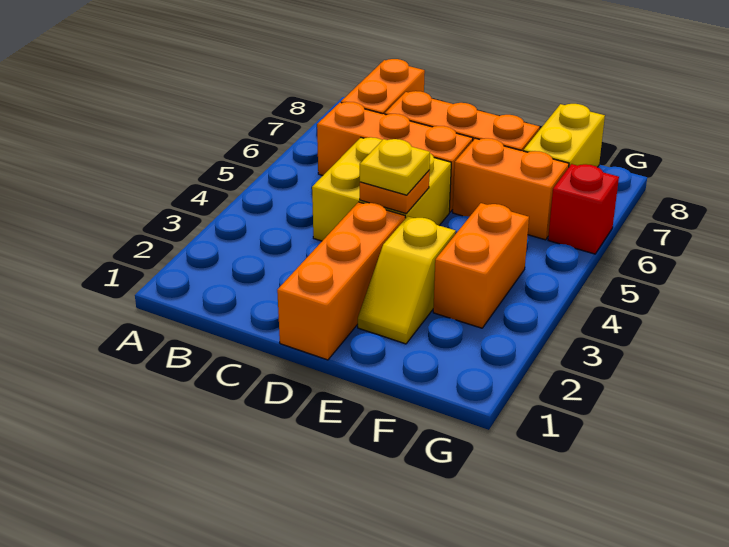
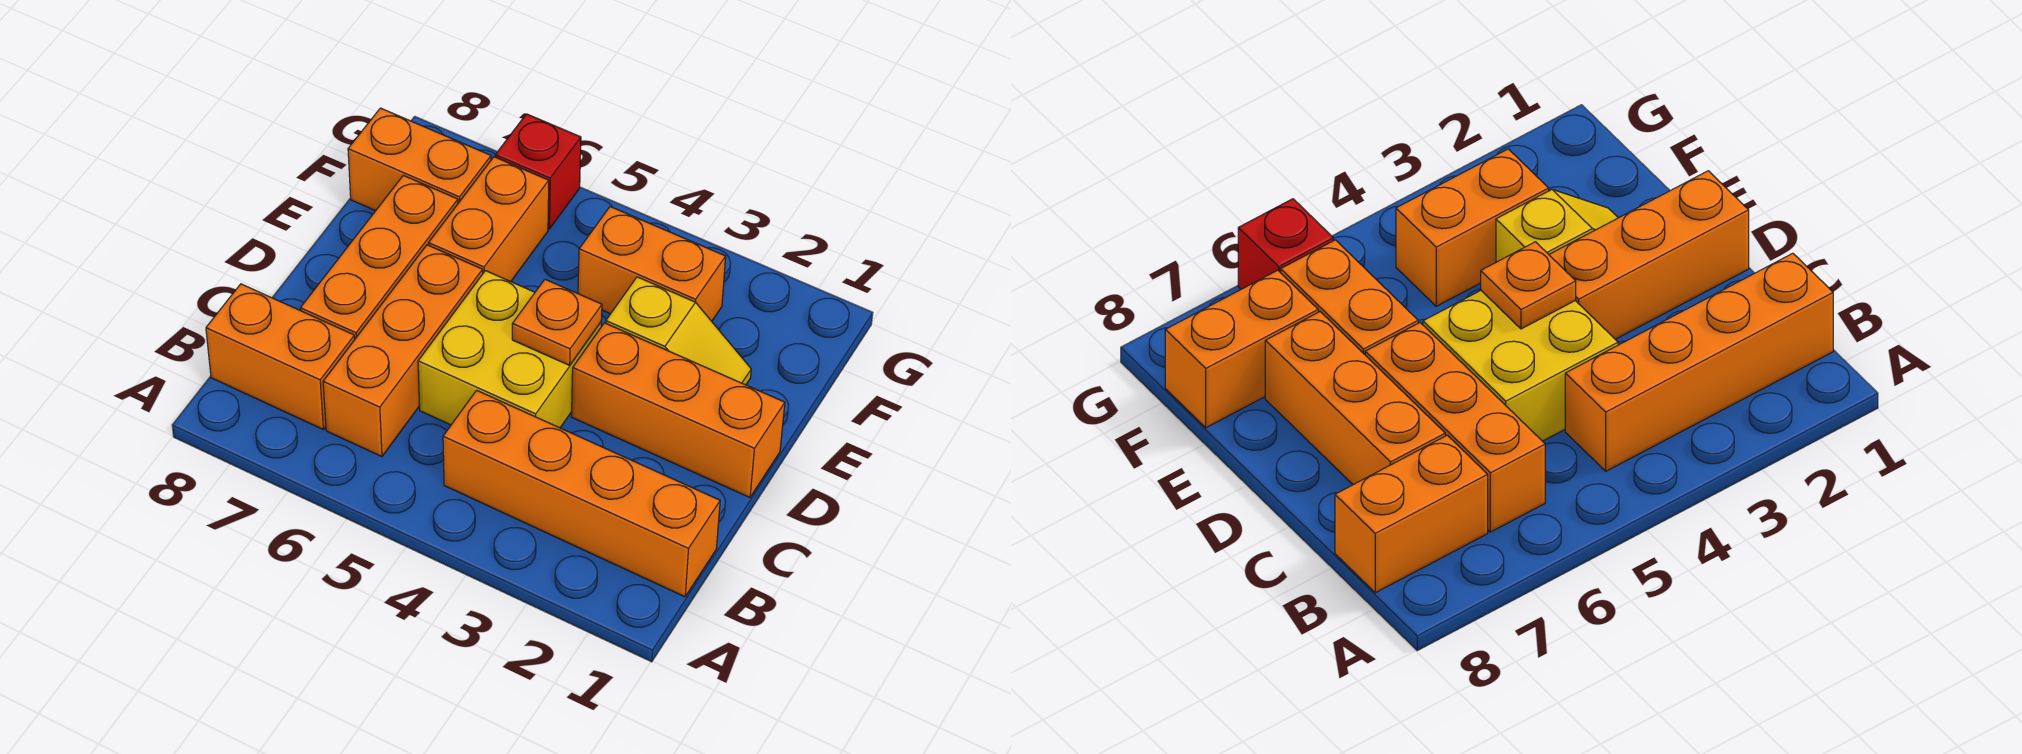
none -> orange 1x4 brick [443,390,720,597]
yellow 1x1 plate [360,139,430,195] -> none
yellow 1x2 brick [523,104,605,167] -> orange 1x2 brick [348,108,491,211]

